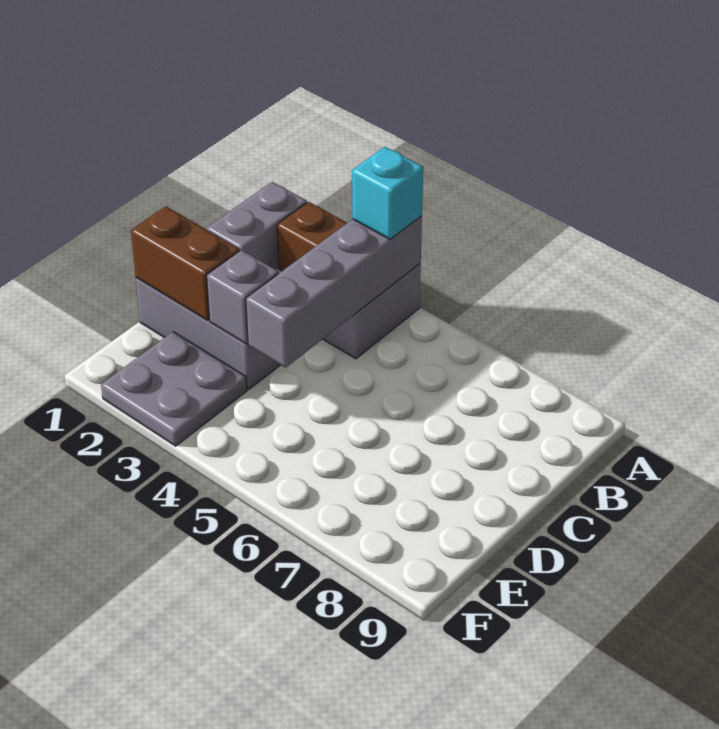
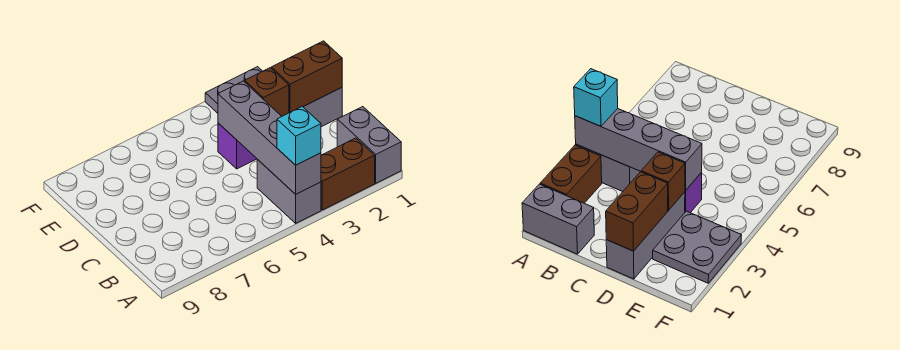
grey 1x1 brick [207,250,279,344] -> brown 1x1 brick [245,68,289,116]
none -> purple 1x1 brick [218,123,257,169]

